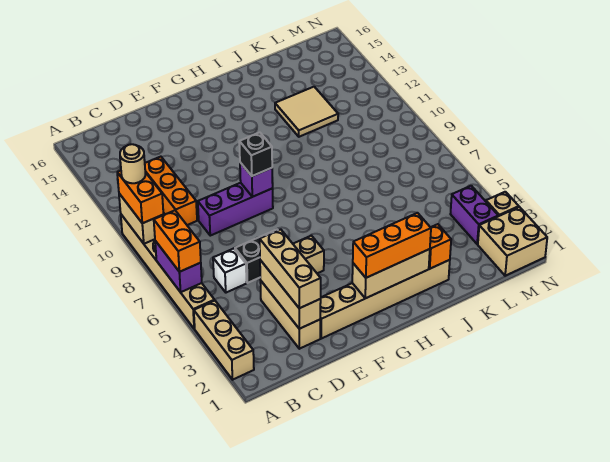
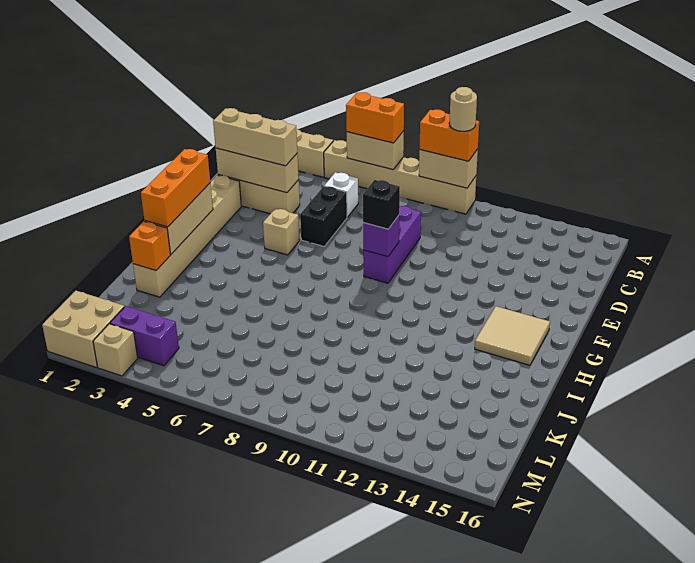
purple 1x2 brick [155,241,202,292] -> tan 1x2 brick [347,131,404,170]
orange 1x3 brick [145,157,197,225] -> none
tan 2x2 tile [275,87,338,137] -> tan 2x2 tile moved to [475,306,550,365]

